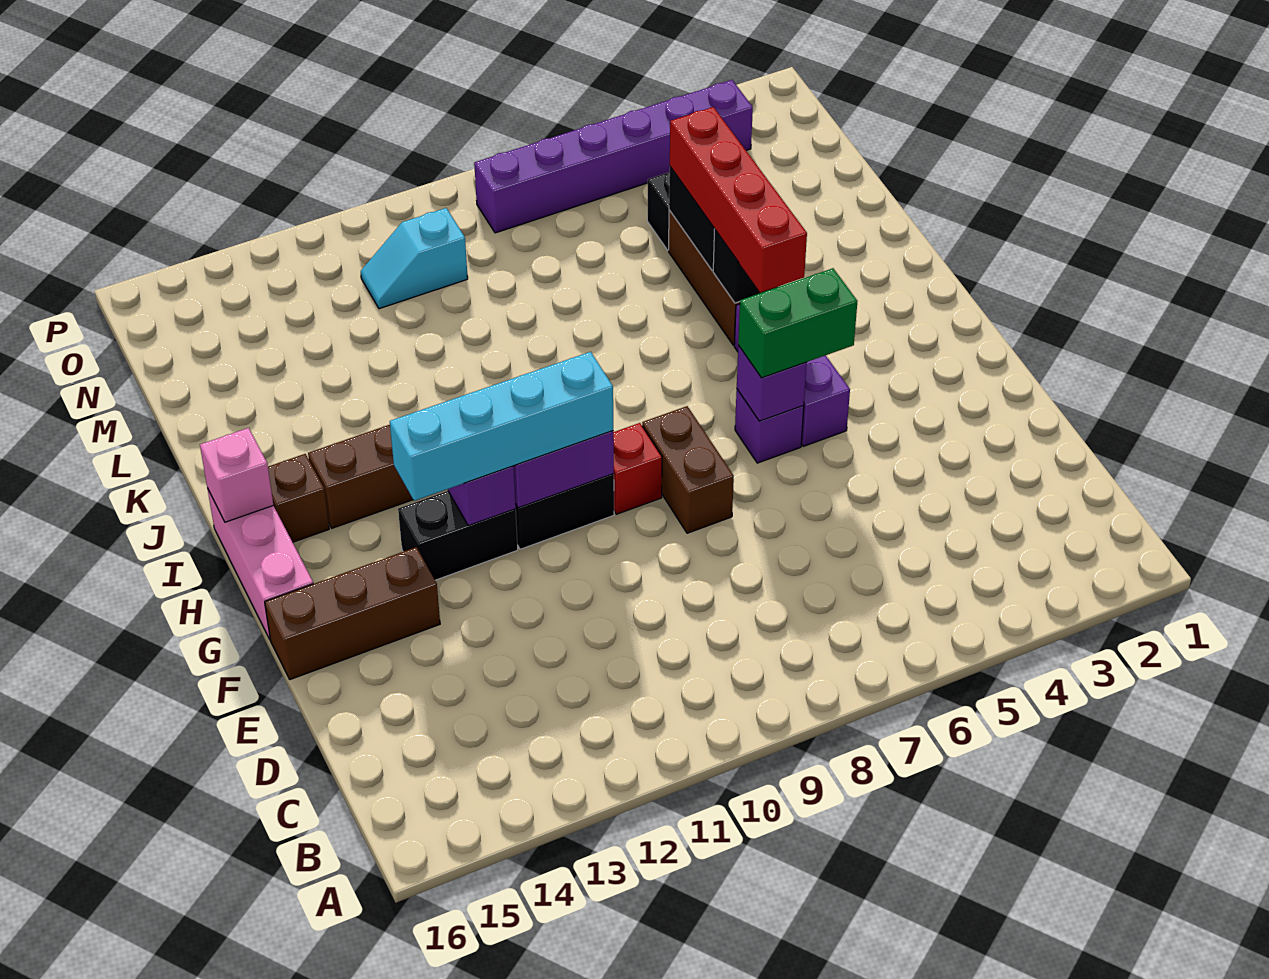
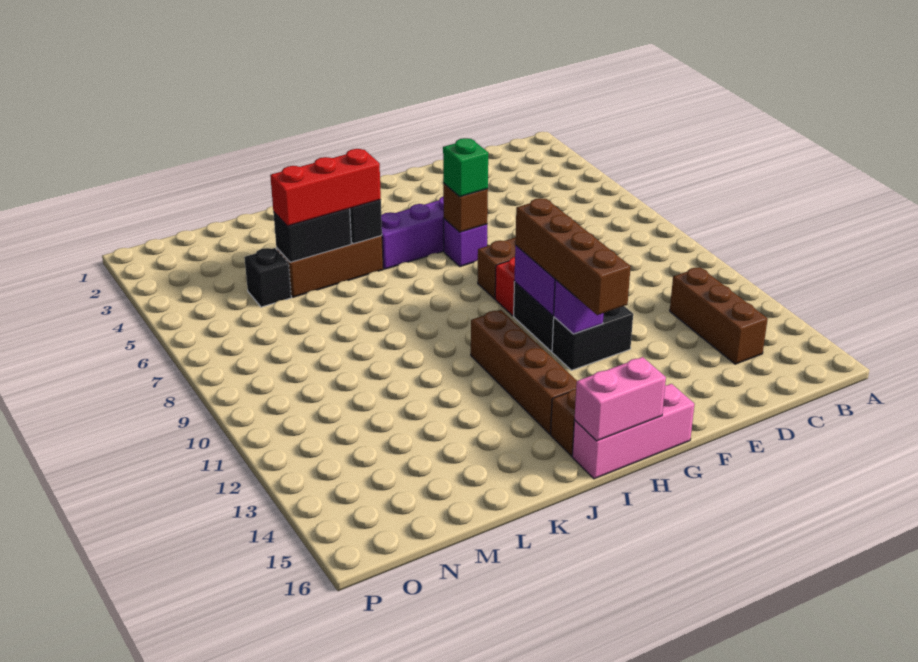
brown 1x3 brick [265,547,440,679] -> brown 1x3 brick moved to [670,267,768,364]
green 1x2 brick [738,268,857,378] -> green 1x1 brick [443,138,488,197]
purple 1x1 brick [737,345,807,421] -> brown 1x1 brick [443,183,488,232]
cyan 1x4 brick [390,352,613,501] -> brown 1x4 brick [515,198,631,315]
black 1x2 brick [398,491,518,580] -> black 1x2 brick turned to [552,306,633,370]
red 1x4 brick [670,107,807,292] -> red 1x3 brick [270,149,381,226]
pink 1x1 brick [200,428,273,522] -> pink 1x2 brick [575,357,666,441]
cyan 1x2 slope [361,208,468,309] -> none
purple 1x6 brick [474,80,753,233] -> none

